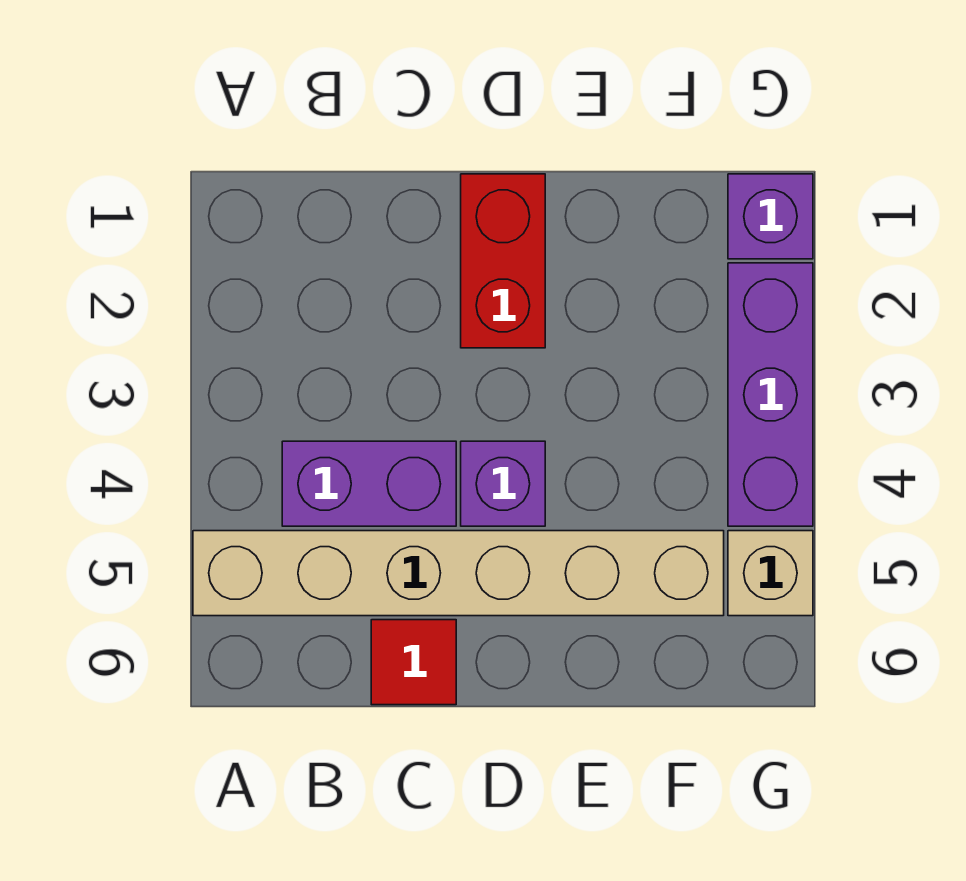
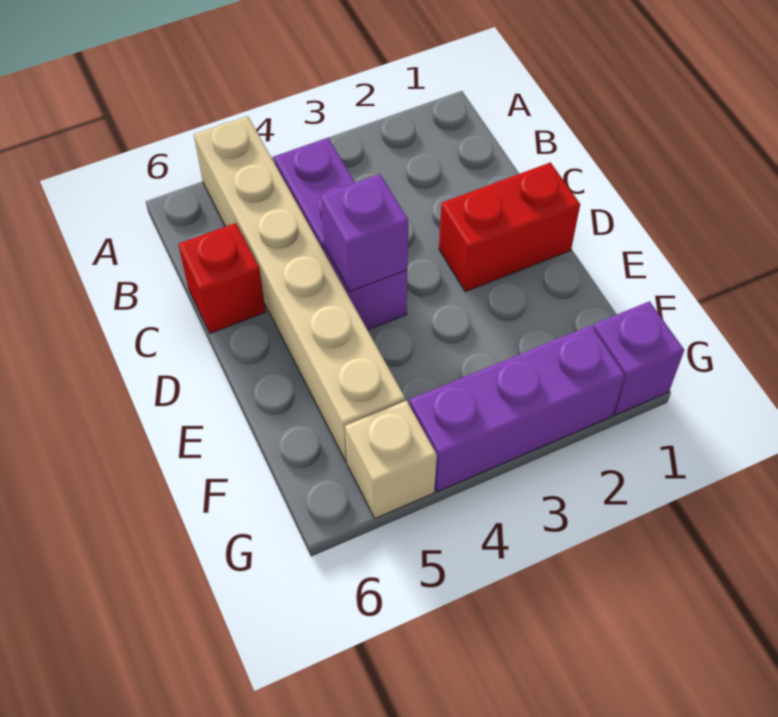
red 1x1 tile [371,620,456,705] -> red 1x1 brick [178,223,266,333]
none -> purple 1x1 brick [321,174,408,292]

